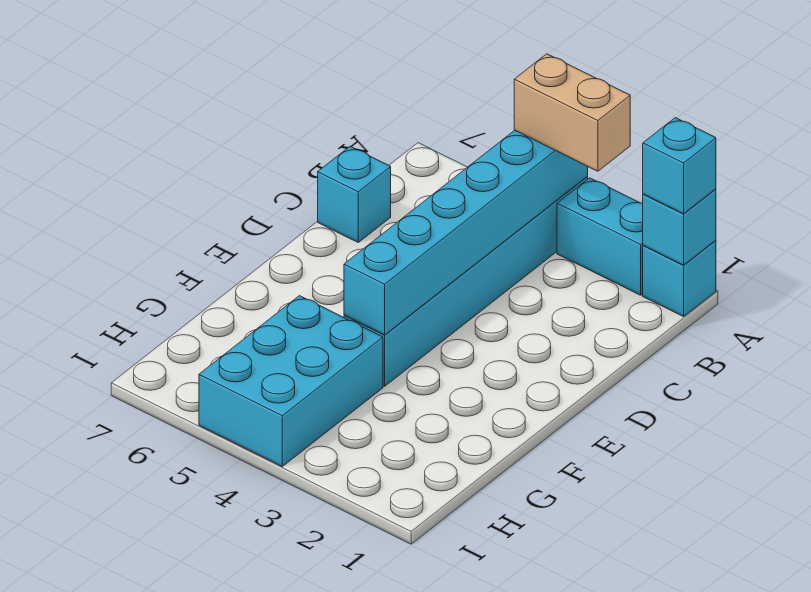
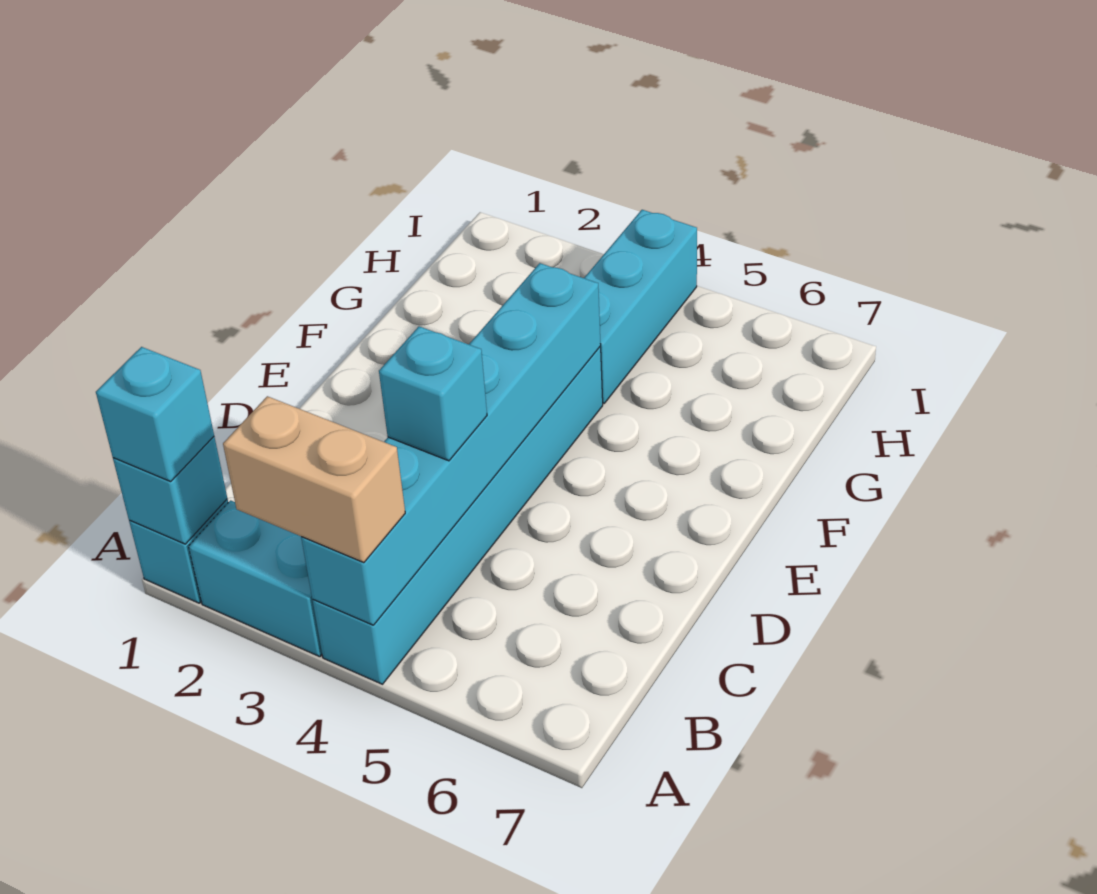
cyan 1x1 brick [318,146,391,242] -> cyan 1x1 brick moved to [379,326,487,461]
cyan 2x3 brick [199,296,383,466] -> cyan 1x3 brick [584,210,697,403]

